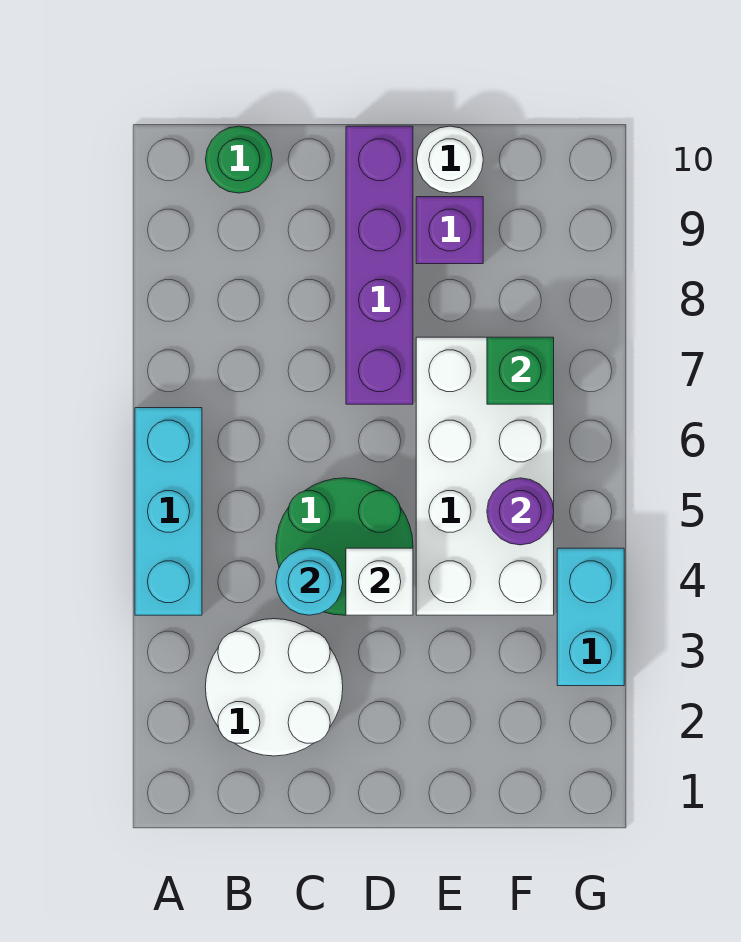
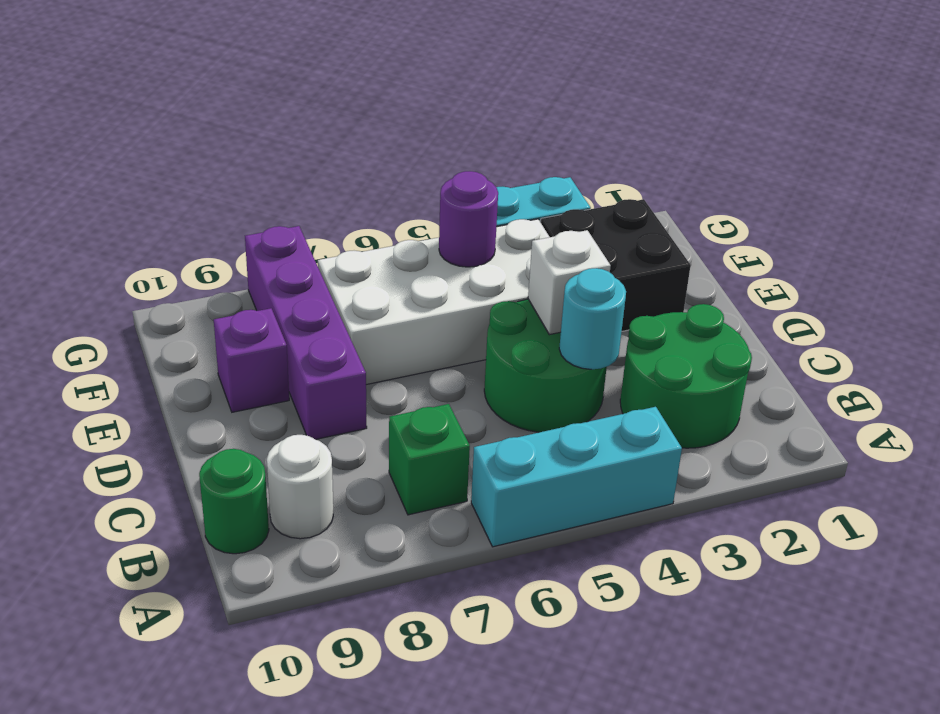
white 2x2 round brick [205,619,343,756] -> green 2x2 round brick [620,304,752,448]
purple 1x4 brick [346,126,413,404] -> purple 1x4 brick turned to [245,226,367,439]
none -> black 2x2 brick [541,199,691,331]
white 1x1 round brick [417,126,483,193] -> white 1x1 round brick moved to [267,435,333,539]
green 1x1 brick [487,337,554,404] -> green 1x1 brick moved to [389,404,470,515]

